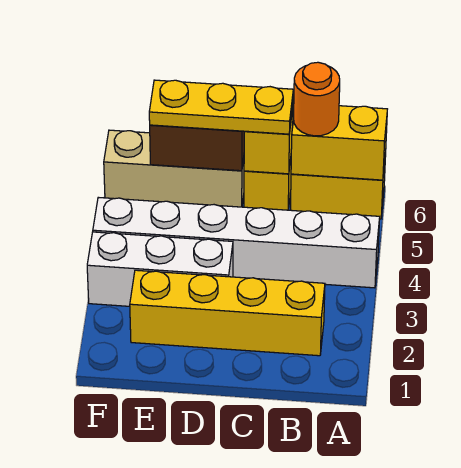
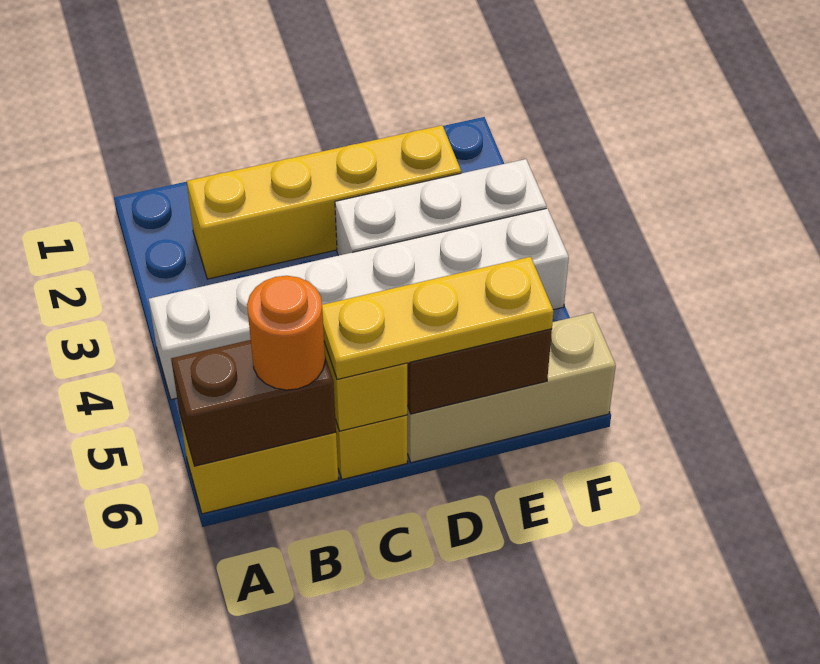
yellow 1x2 brick [291,106,387,180] -> brown 1x2 brick [171,340,336,466]

